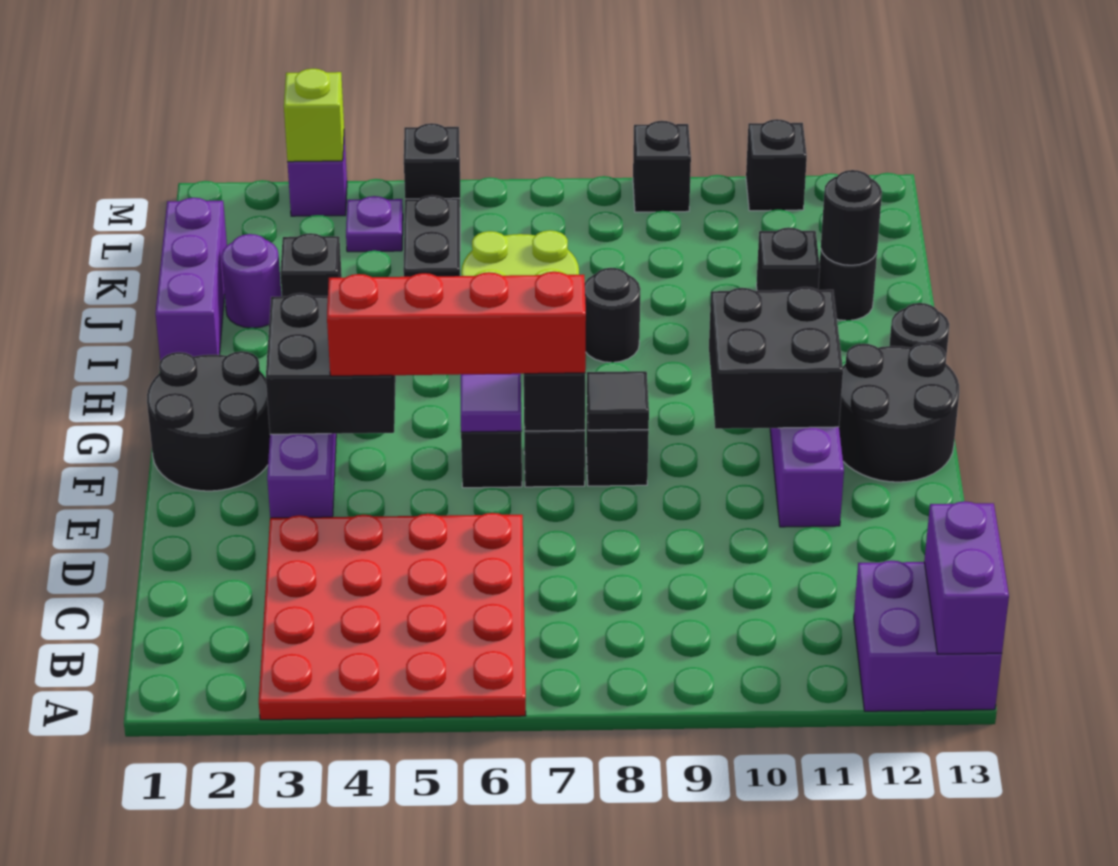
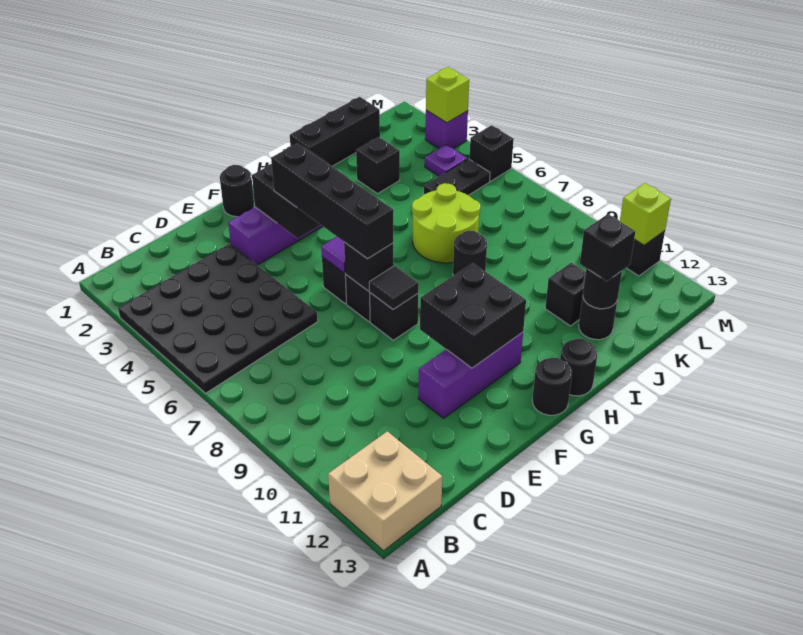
red 4x4 plate [259,513,526,720] -> black 4x4 plate [118,244,318,393]
purple 2x2 brick [854,560,1002,711] -> tan 2x2 brick [328,431,442,551]
purple 1x2 brick [924,501,1009,654] -> none
black 2x2 round brick [147,351,270,491] -> black 1x1 round brick [220,165,254,217]
red 1x4 brick [327,272,586,376] -> black 1x4 brick [271,143,393,259]
black 2x2 round brick [839,343,959,482] -> black 1x1 round brick [532,358,572,415]
purple 1x3 brick [155,198,227,361] -> black 1x3 brick [290,97,380,166]
purple 1x1 round brick [222,234,282,328] -> none
black 1x1 brick [633,121,691,212] -> black 1x1 brick moved to [580,214,635,281]
none -> lime 1x1 brick [620,183,671,245]

